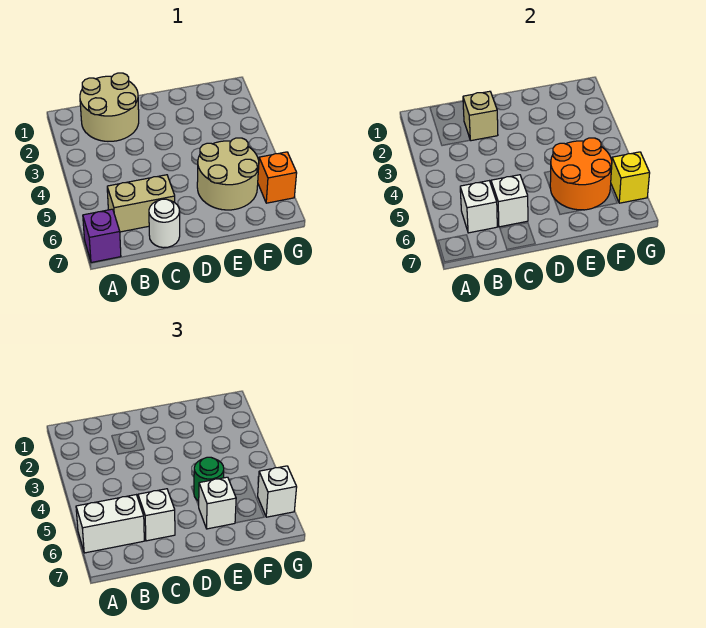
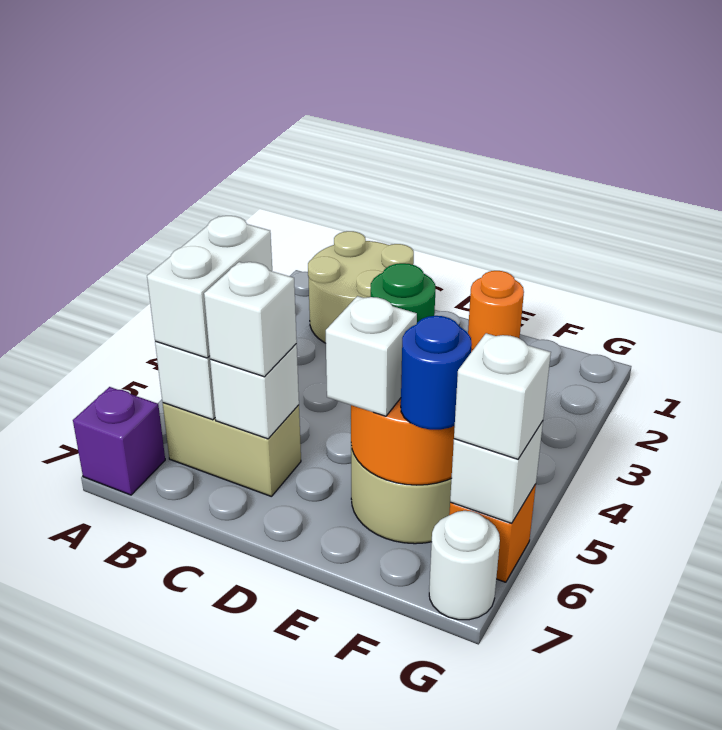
white 1x2 brick [76,495,144,553] -> white 1x2 brick turned to [147,216,272,358]
tan 1x1 brick [463,91,498,141] -> none
white 1x1 round brick [149,199,180,248] -> white 1x1 round brick moved to [429,511,500,620]
none -> orange 1x1 round brick [468,271,524,350]
none -> blue 1x1 round brick [401,316,472,430]
yellow 1x1 brick [611,152,650,203] -> white 1x1 brick [450,421,543,523]

